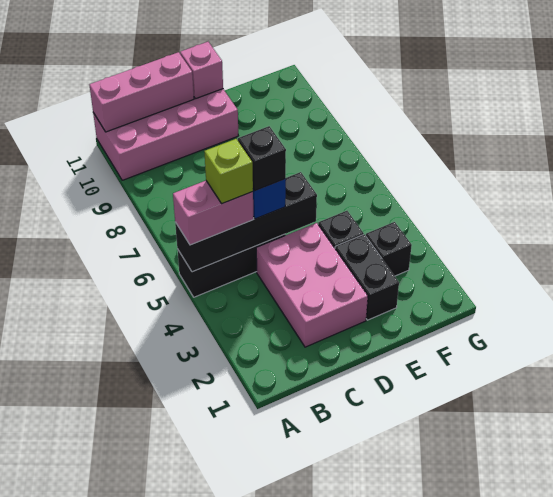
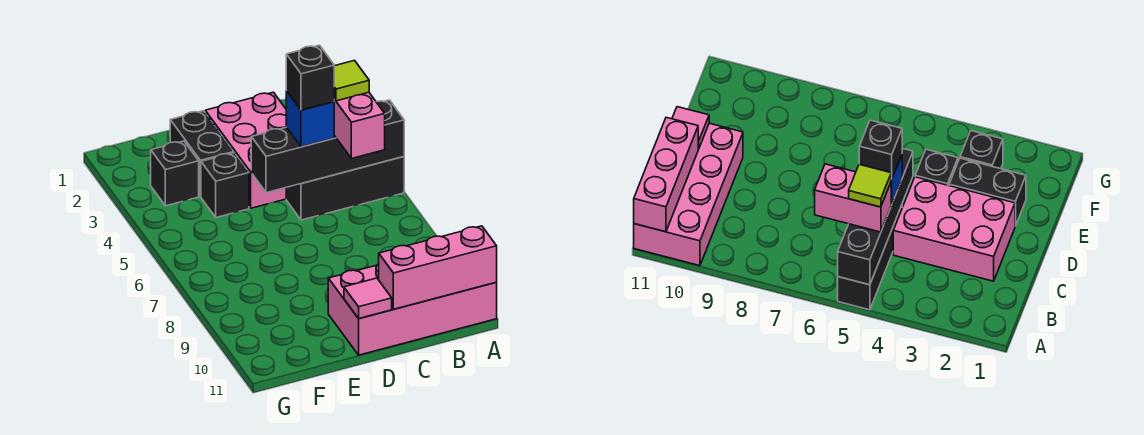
pink 1x2 brick [173,181,254,245] -> pink 1x2 brick turned to [334,92,385,159]
lime 1x1 brick [204,139,253,204] -> lime 1x1 tile [334,61,369,101]
pink 1x1 brick [180,42,223,99] -> pink 1x1 tile [344,278,392,319]

